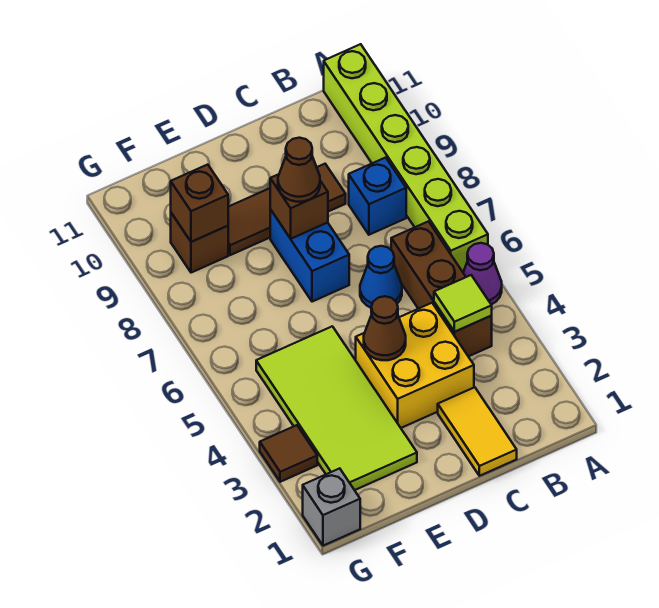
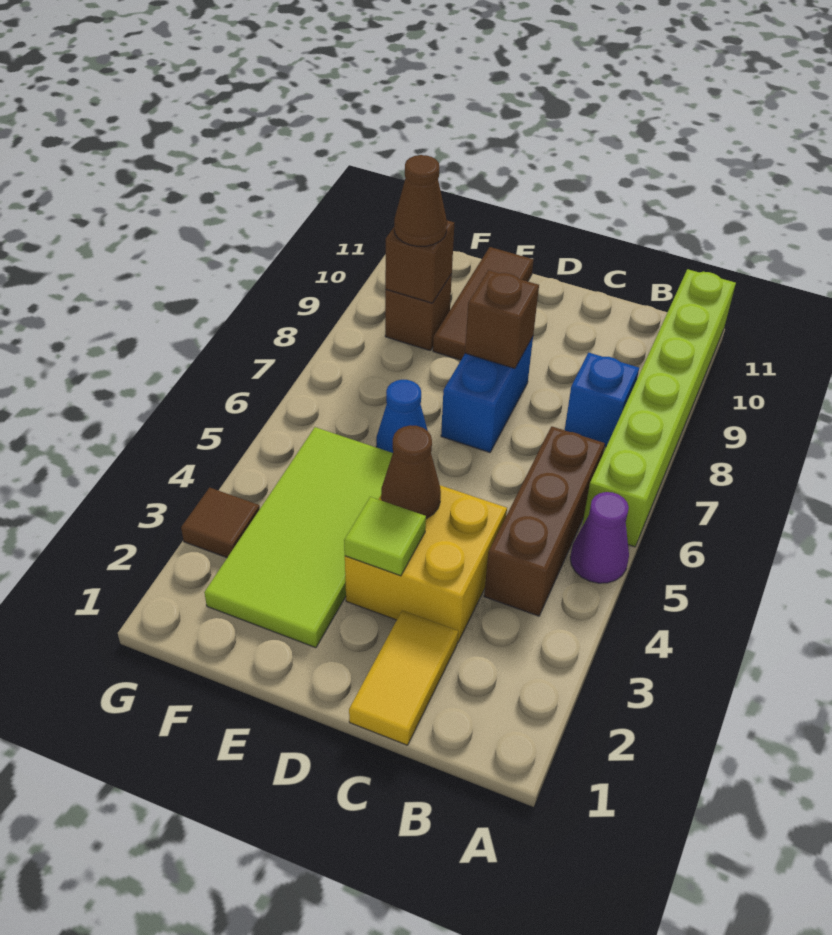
lime 1x1 tile [434,275,492,332] -> lime 1x1 tile moved to [344,497,426,576]
blue 1x1 cone [360,246,402,308] -> blue 1x1 cone moved to [376,380,428,453]
brown 1x3 tile [228,164,346,255] -> brown 1x3 tile turned to [433,247,534,360]
brown 1x1 cone [278,138,320,202] -> brown 1x1 cone moved to [394,155,447,246]
grey 1x1 brick [303,468,360,546] -> none

